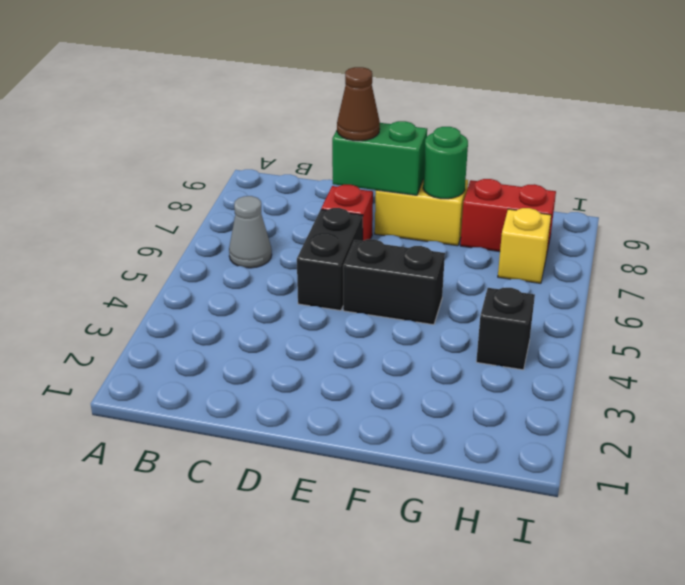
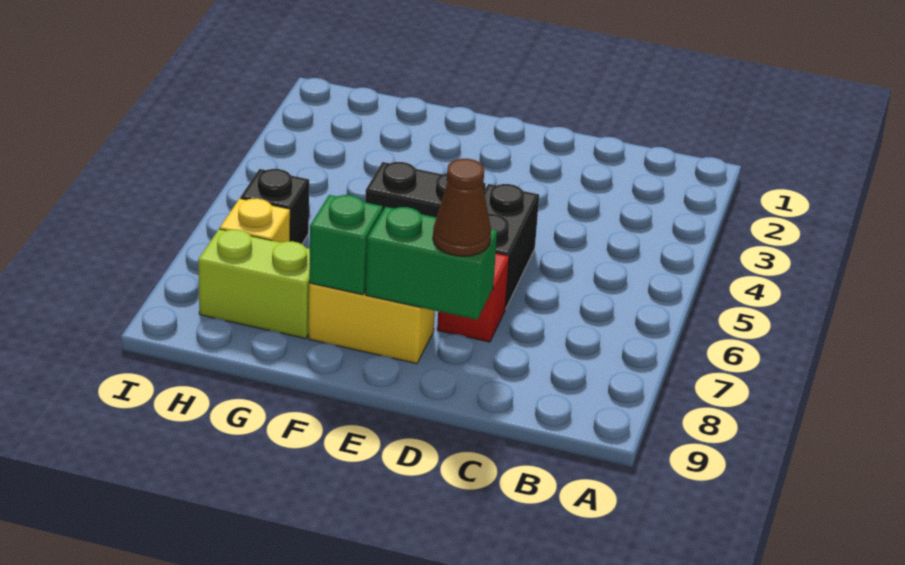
grey 1x1 cone [229,196,272,268] -> none
green 1x1 round brick [423,127,468,199] -> green 1x1 brick [309,195,383,295]
red 1x2 brick [460,179,556,256] -> lime 1x2 brick [198,229,310,339]
black 1x1 brick [476,288,535,370] -> black 1x1 brick moved to [240,169,309,244]

